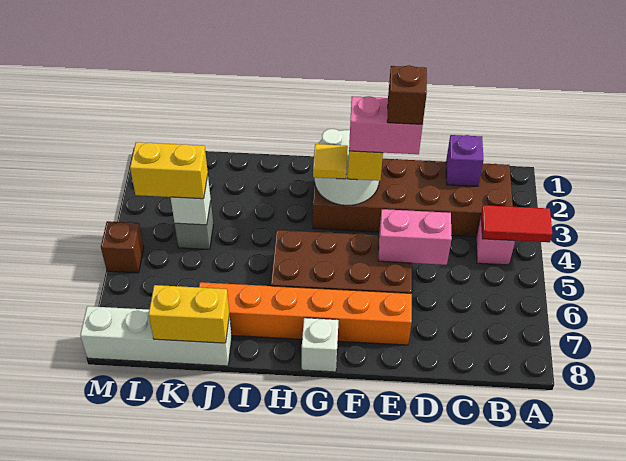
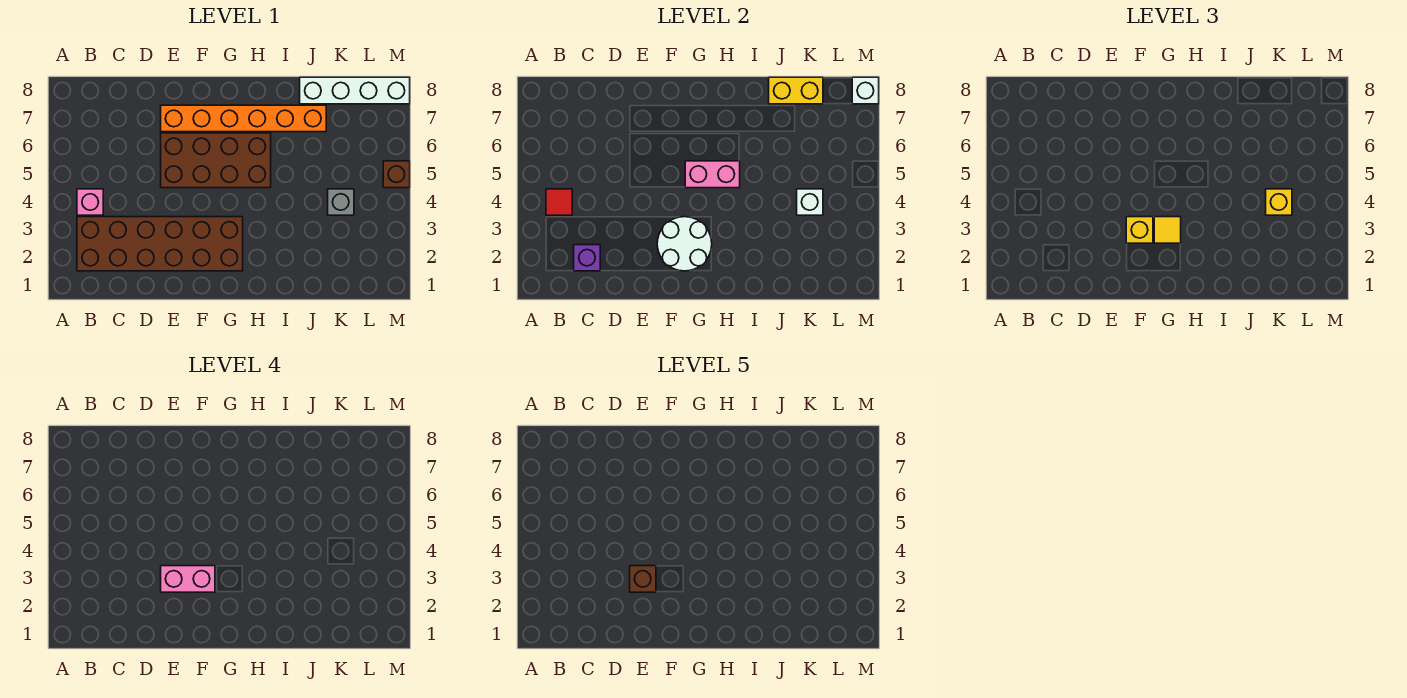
red 1x2 tile [481,205,552,242] -> red 1x1 tile [546,189,572,215]
pink 1x2 brick [378,209,452,265] -> pink 1x2 brick moved to [685,161,740,188]
white 1x1 brick [302,318,339,372] -> white 1x1 brick moved to [852,77,879,104]
yellow 1x2 brick [130,142,208,199] -> yellow 1x1 brick [1266,189,1292,215]

